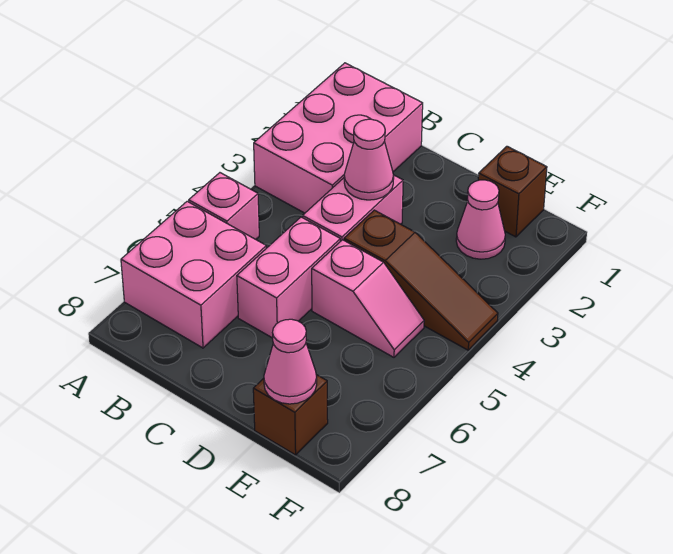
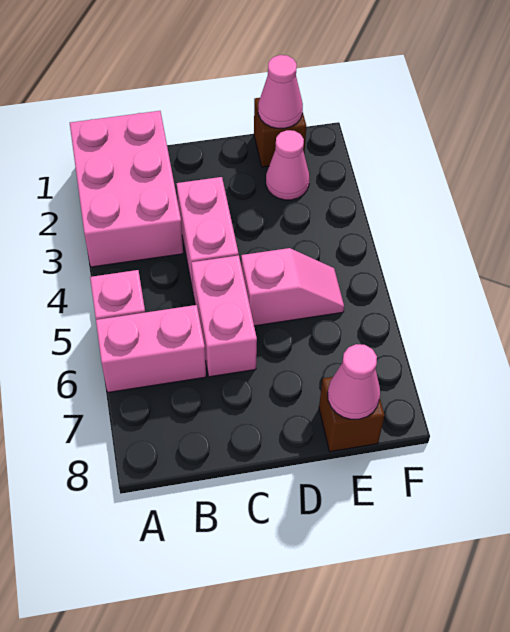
pink 2x2 brick [121,201,266,348] -> pink 1x2 brick [96,305,206,392]
pink 1x1 cone [344,119,394,200] -> pink 1x1 cone moved to [258,55,303,128]
brown 1x3 slope [344,210,498,350] -> none

